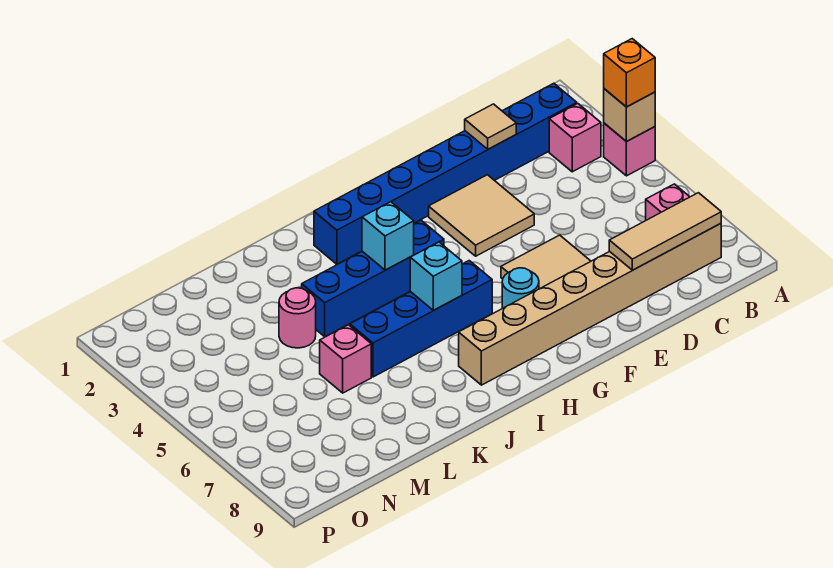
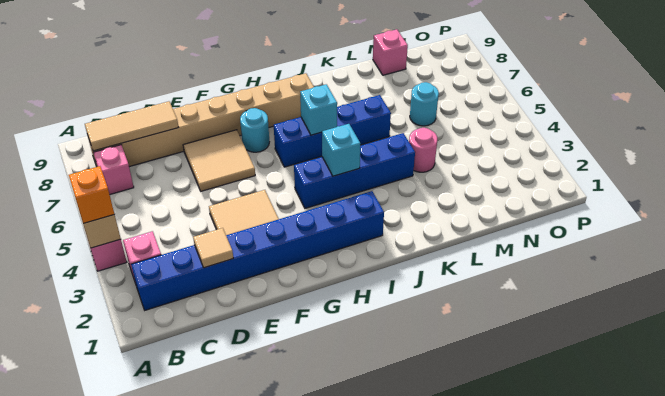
pink 1x1 brick [320,325,371,393] -> pink 1x1 brick moved to [373,29,408,75]
none -> cyan 1x1 round brick [410,82,439,126]

